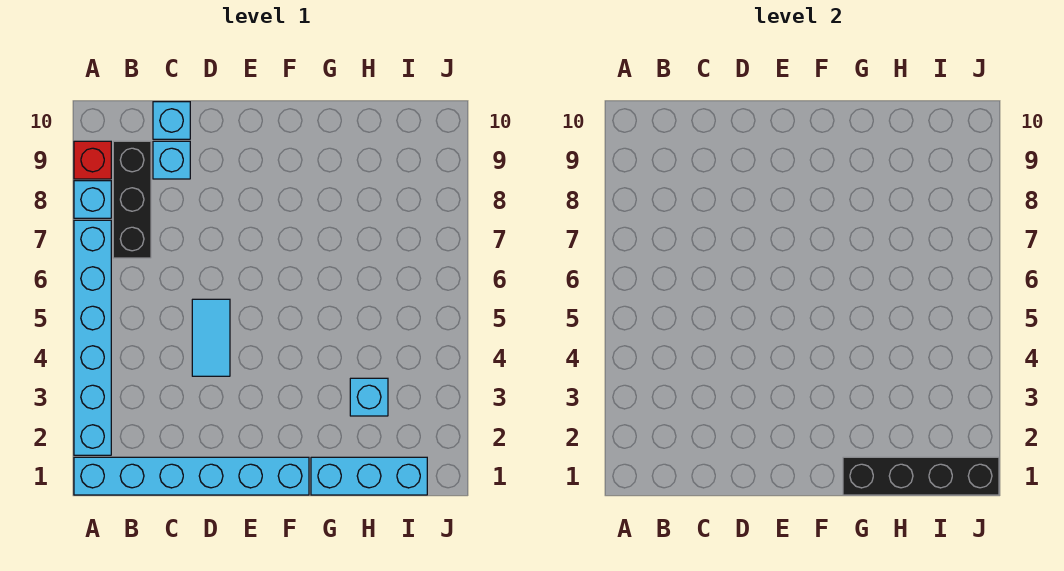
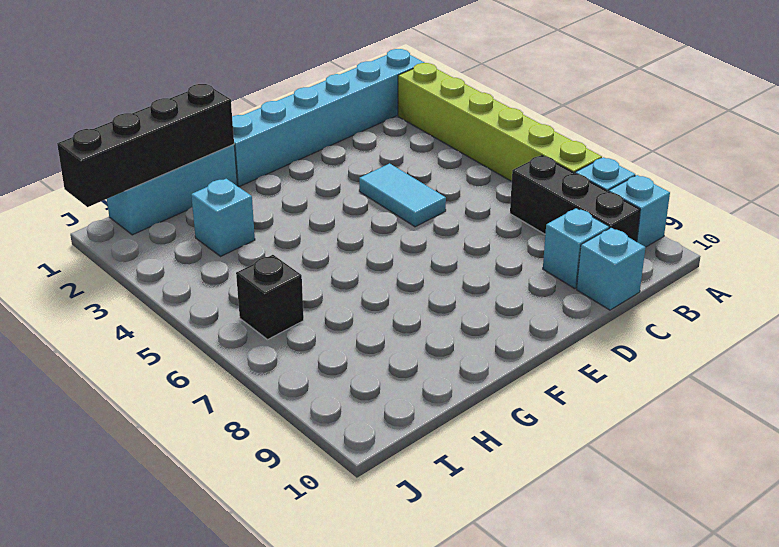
cyan 1x6 brick [74,220,111,455] -> lime 1x6 brick [398,63,602,181]
red 1x1 brick [74,141,111,179] -> cyan 1x1 brick [609,175,670,247]
none -> black 1x1 brick [236,255,304,340]

